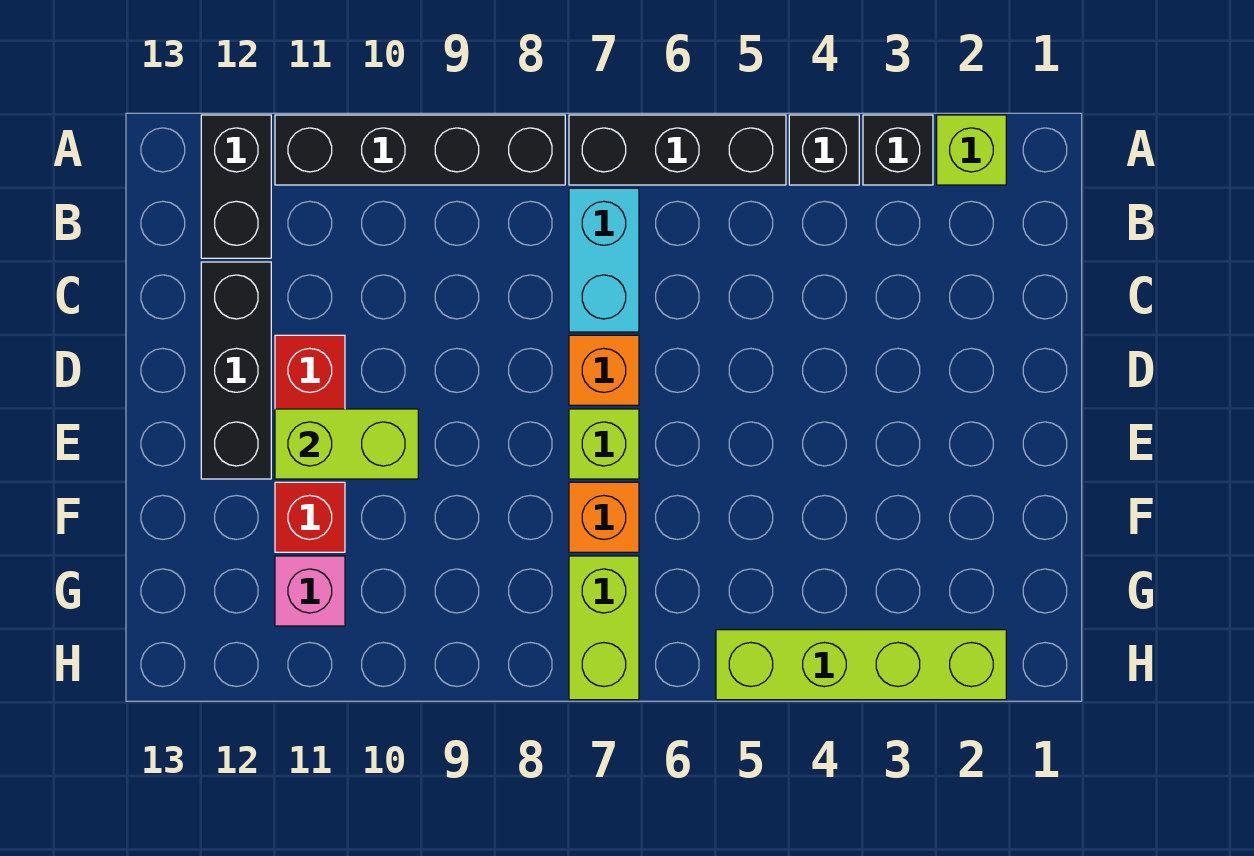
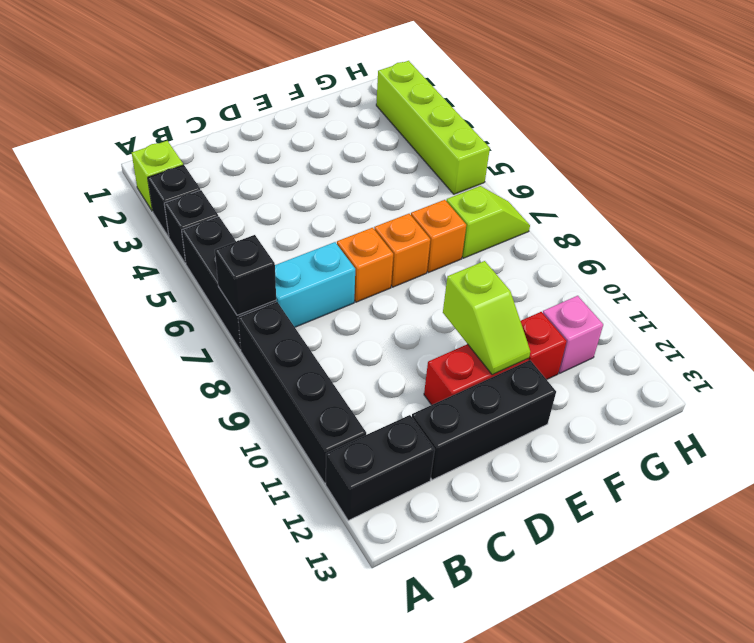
none -> black 1x1 brick [215,235,276,315]
lime 1x1 brick [569,409,639,479] -> orange 1x1 brick [374,214,430,287]
lime 1x2 brick [275,409,418,479] -> lime 1x2 slope [443,261,530,375]
lime 1x2 brick [569,556,639,700] -> lime 1x2 slope [446,186,530,258]

